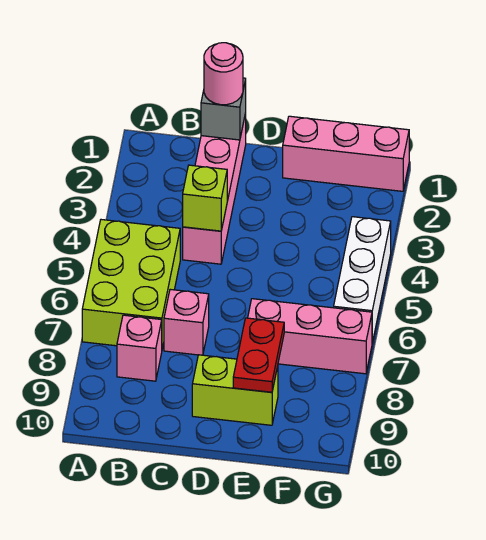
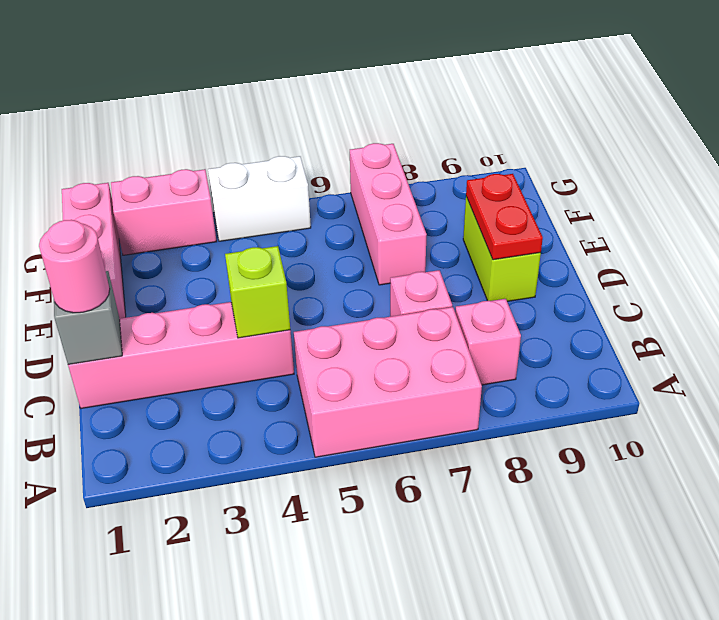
lime 2x3 brick [82,220,180,349] -> pink 2x3 brick [294,307,482,457]
red 1x2 plate [233,318,284,392] -> red 1x2 plate turned to [466,174,543,260]
none -> pink 1x2 brick [111,169,217,255]
white 1x3 brick [334,217,391,343] -> white 1x2 brick [208,156,311,241]

